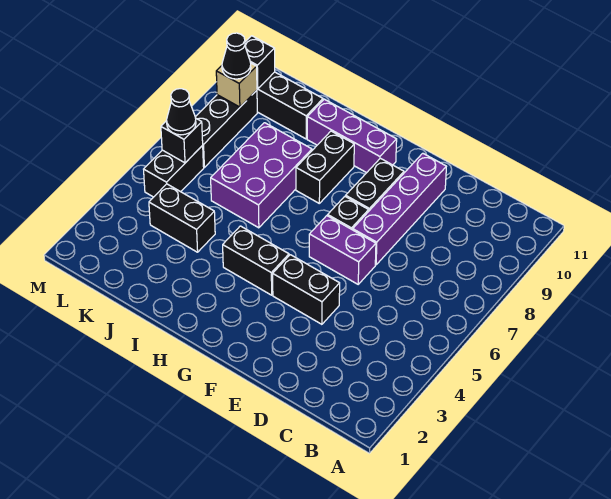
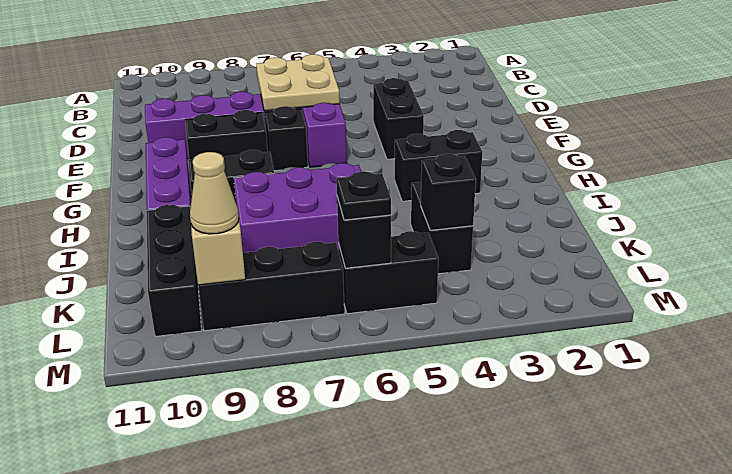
none -> tan 2x2 plate [256,54,340,111]
black 1x2 brick [223,226,289,295] -> black 1x2 brick turned to [395,130,482,201]
black 1x1 cone [167,89,196,135] -> black 1x1 plate [336,172,391,220]
black 1x1 cone [222,33,251,79] -> tan 1x1 cone [190,152,239,234]
black 1x1 brick [245,36,275,89] -> black 1x1 brick moved to [421,154,476,230]

